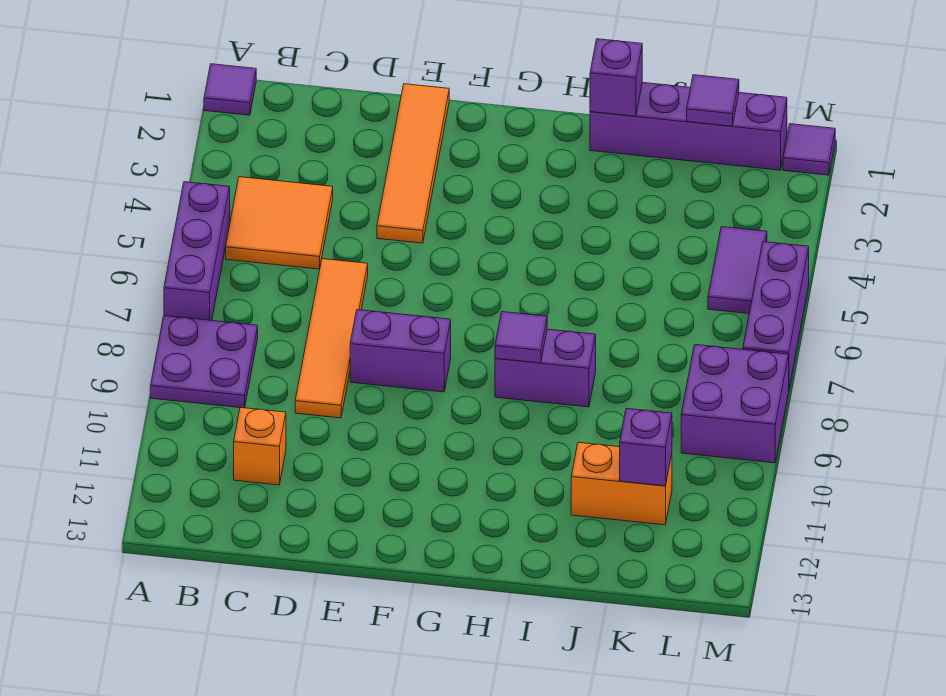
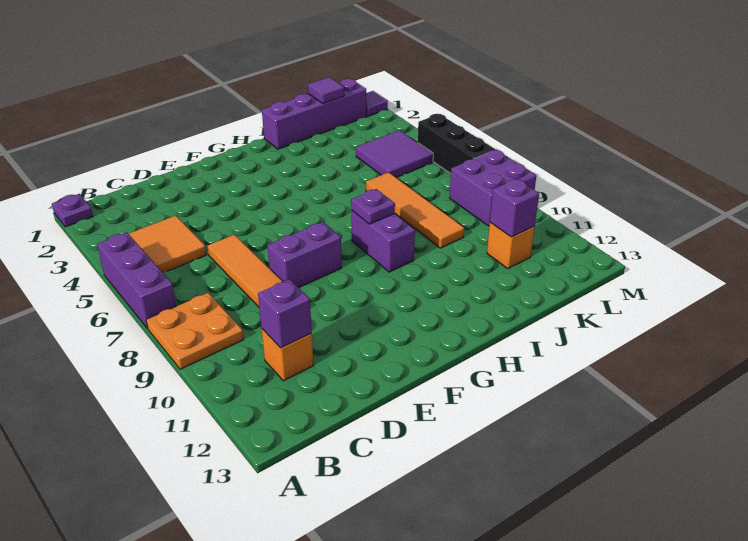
purple 1x1 tile [204,64,256,115] -> purple 1x1 plate [52,194,93,227]
purple 2x2 plate [150,316,258,408] -> orange 2x2 plate [146,293,244,369]
orange 1x4 tile [377,84,449,243] -> orange 1x4 tile moved to [366,172,464,248]
purple 1x2 brick [495,329,596,407] -> purple 1x2 brick turned to [351,210,415,272]
purple 1x1 tile [495,312,547,363] -> purple 1x1 plate [351,189,395,224]
purple 1x1 brick [590,39,642,116] -> purple 1x1 brick moved to [258,279,312,348]
orange 1x2 brick [571,442,672,525] -> orange 1x1 brick [487,223,535,268]
purple 1x2 tile [708,227,767,314] -> purple 2x2 tile [356,130,433,178]
purple 1x3 brick [743,242,809,388] -> black 1x3 brick [418,114,495,174]

